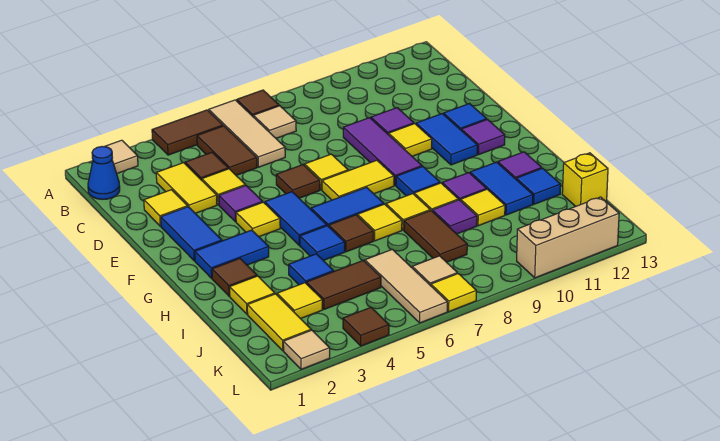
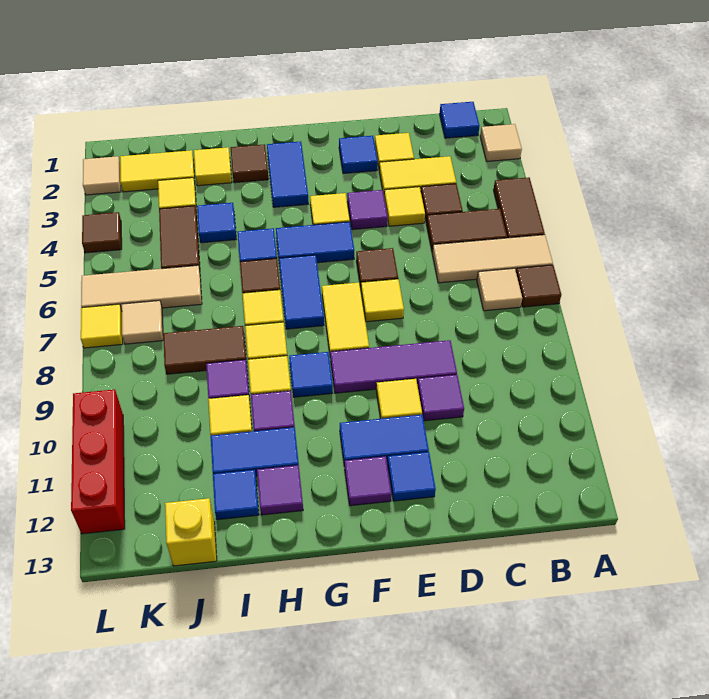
blue 1x1 cone [88,146,120,199] -> blue 1x1 tile [439,102,479,138]
blue 1x2 tile [161,207,222,261] -> blue 1x1 tile [339,136,378,174]
tan 1x3 brick [517,197,619,278] -> red 1x3 brick [71,389,125,534]

